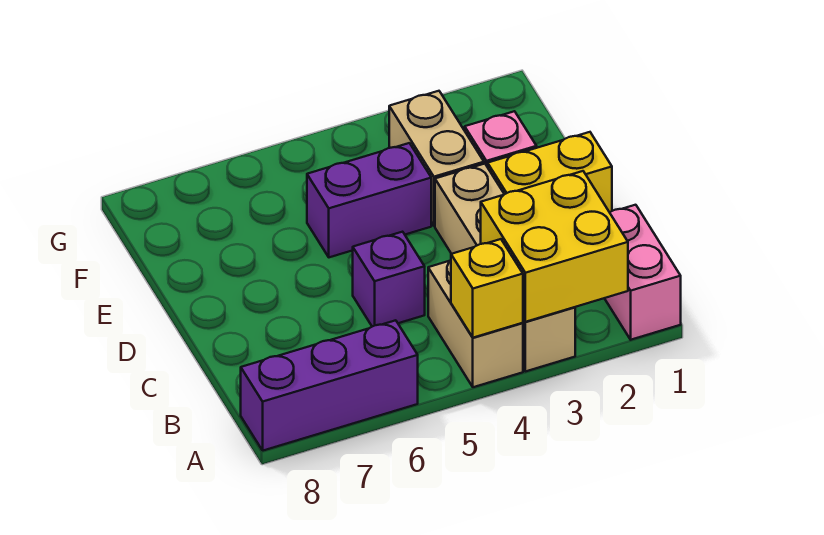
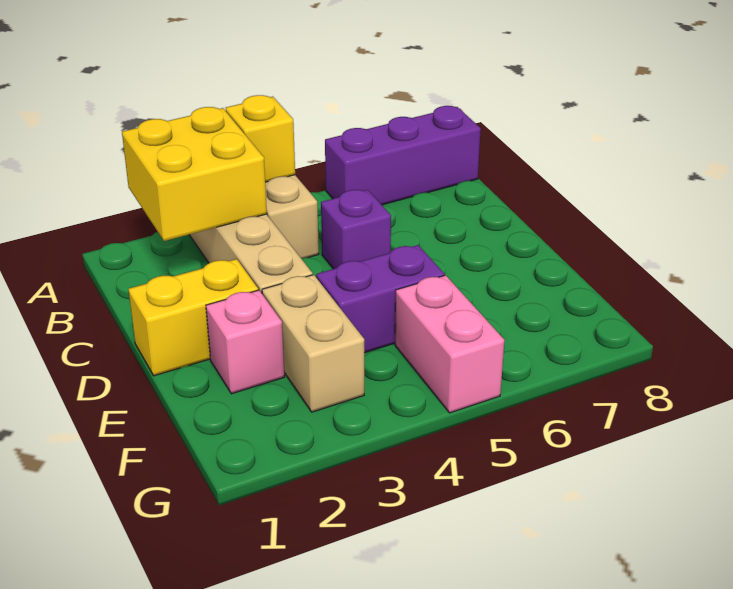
pink 1x2 brick [605,205,681,340] -> pink 1x2 brick moved to [395,275,504,413]

